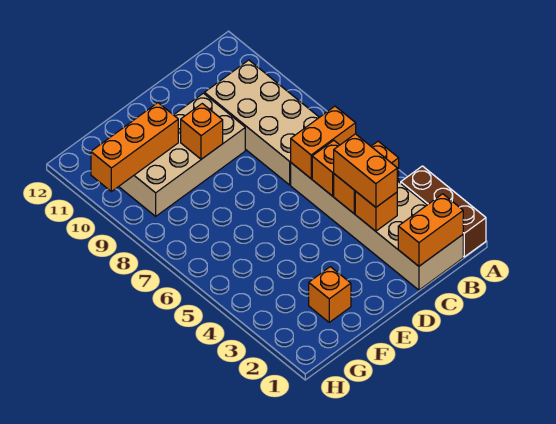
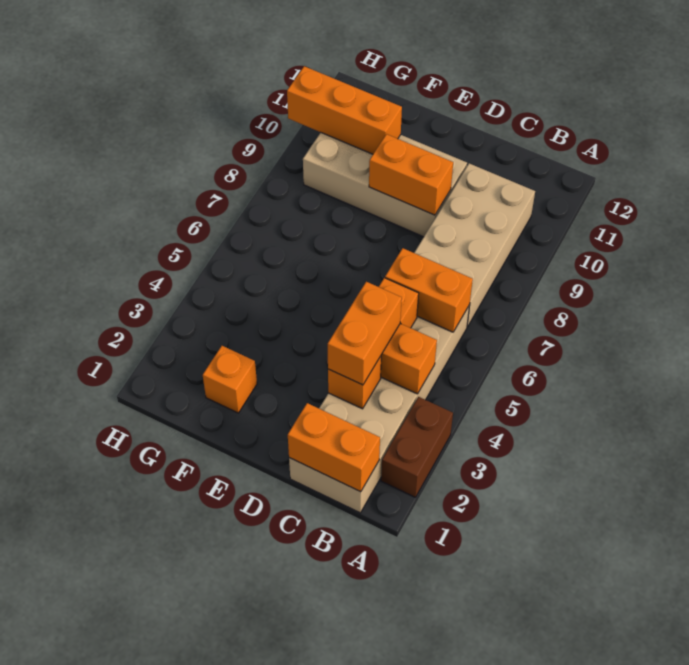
brown 1x3 brick [401,166,486,257] -> brown 1x2 brick [381,397,453,497]
orange 1x1 brick [181,104,223,159] -> orange 1x2 brick [369,134,453,215]

